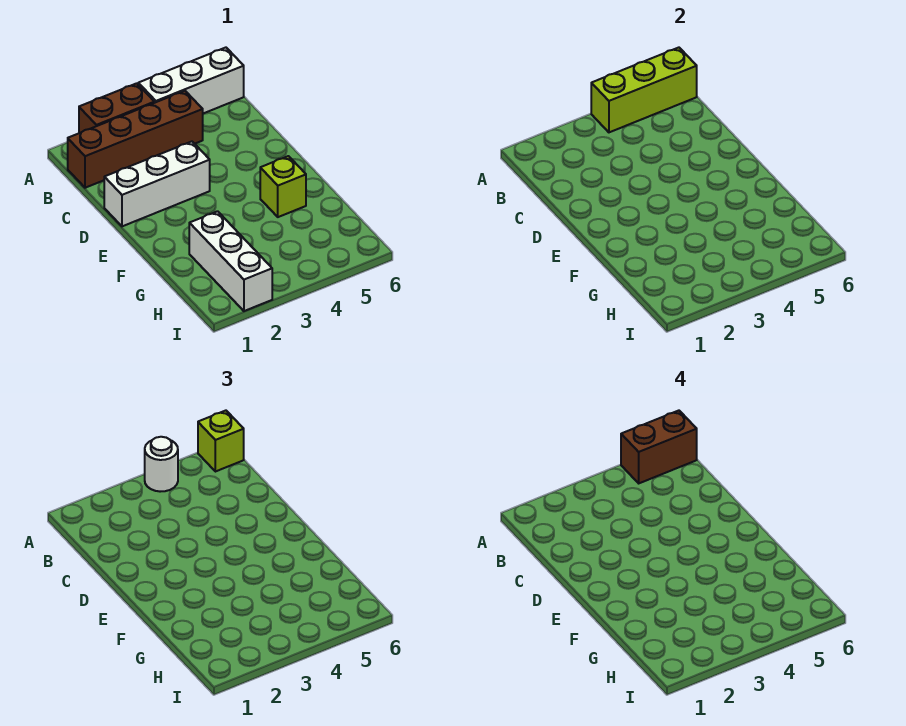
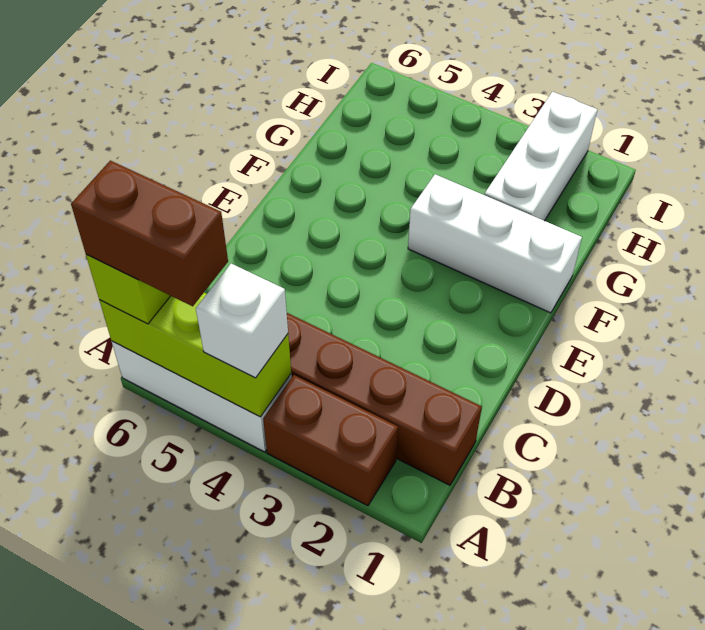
white 1x1 round brick [145,437,178,492] -> white 1x1 brick [196,264,288,378]
white 1x3 brick [104,142,210,226] -> white 1x3 brick moved to [408,174,582,313]
lime 1x1 brick [260,156,306,217] -> none

